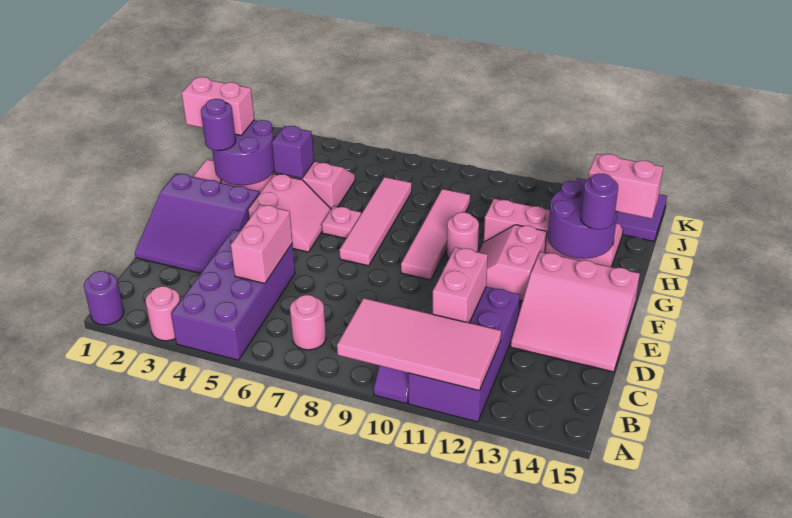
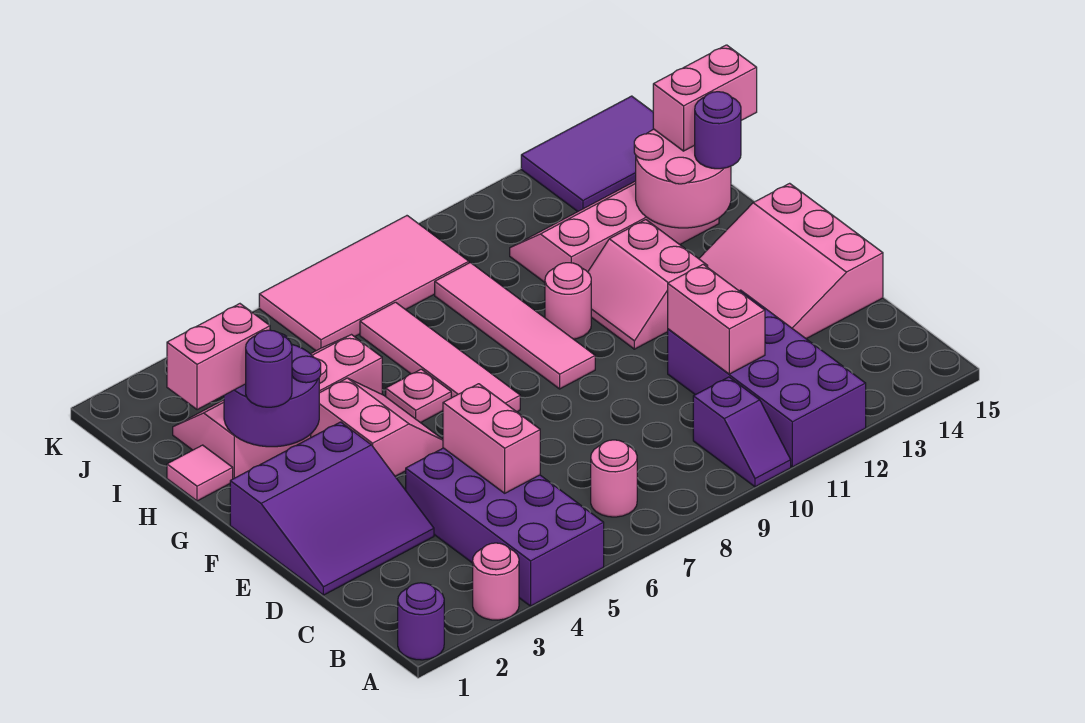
pink 2x4 tile [337,298,501,391] -> pink 2x4 tile moved to [259,216,469,351]
pink 3x3 slope [511,252,640,372] -> pink 3x3 slope turned to [699,183,883,339]
purple 2x2 round brick [548,181,618,259] -> pink 2x2 round brick [634,129,731,228]
purple 1x1 brick [272,126,314,178] -> none

